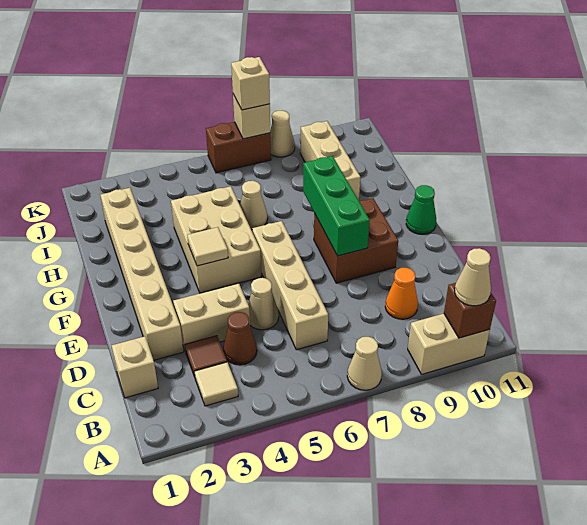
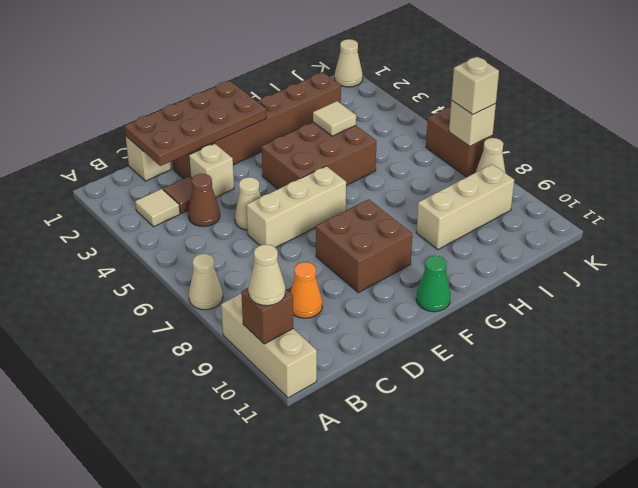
tan 1x2 brick [408,314,490,374] -> tan 1x3 brick [221,294,317,398]
none -> brown 2x4 plate [125,81,266,166]
tan 1x4 brick [252,221,328,350] -> tan 1x3 brick [247,166,346,248]
tan 1x6 brick [100,188,184,360] -> brown 1x6 brick [173,72,341,179]
tan 1x2 brick [173,283,250,349] -> tan 1x1 brick [189,143,234,197]
green 1x3 brick [303,156,370,256] -> none
tan 2x3 brick [171,186,261,293] -> brown 2x3 brick [262,122,377,189]
tan 1x1 tile [187,227,228,266] -> tan 1x1 tile moved to [313,101,356,136]
tan 1x1 cone [240,181,268,230] -> tan 1x1 cone moved to [335,39,363,87]

